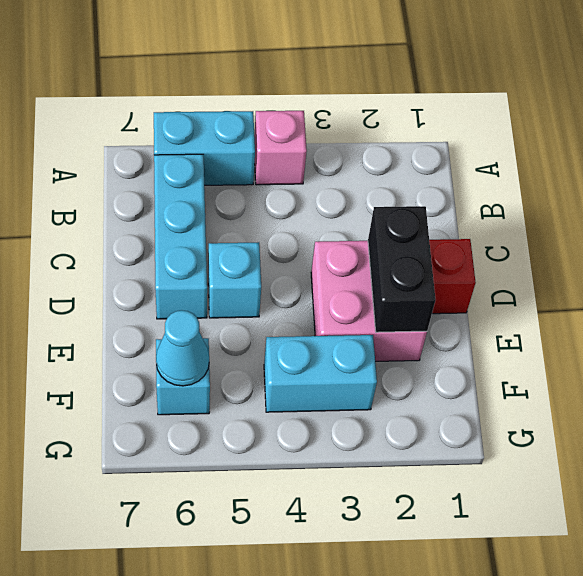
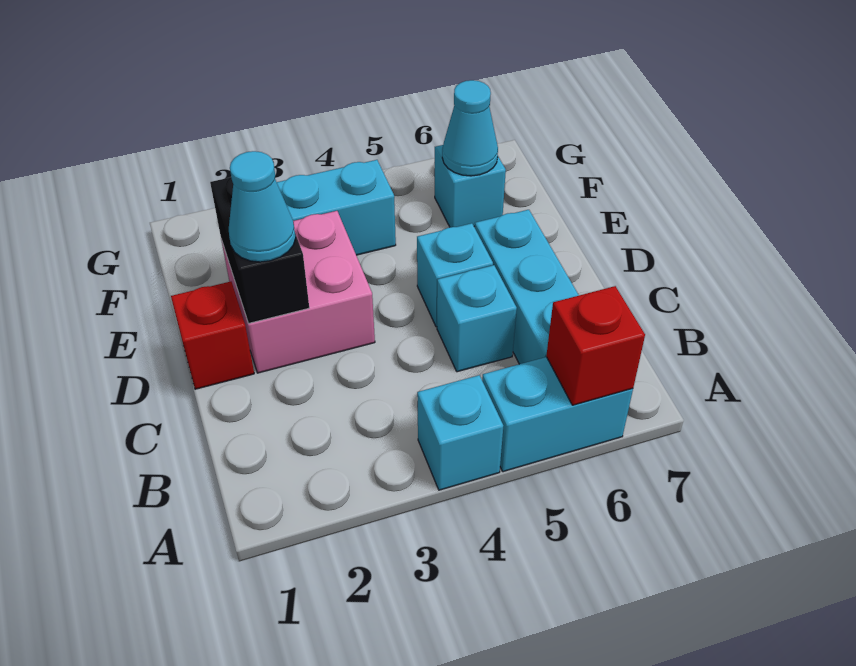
pink 1x1 brick [254,111,307,185] -> cyan 1x1 brick [417,375,503,490]
none -> red 1x1 brick [546,286,645,405]
none -> cyan 1x1 brick [437,265,517,372]
none -> cyan 1x1 cone [229,151,296,262]

